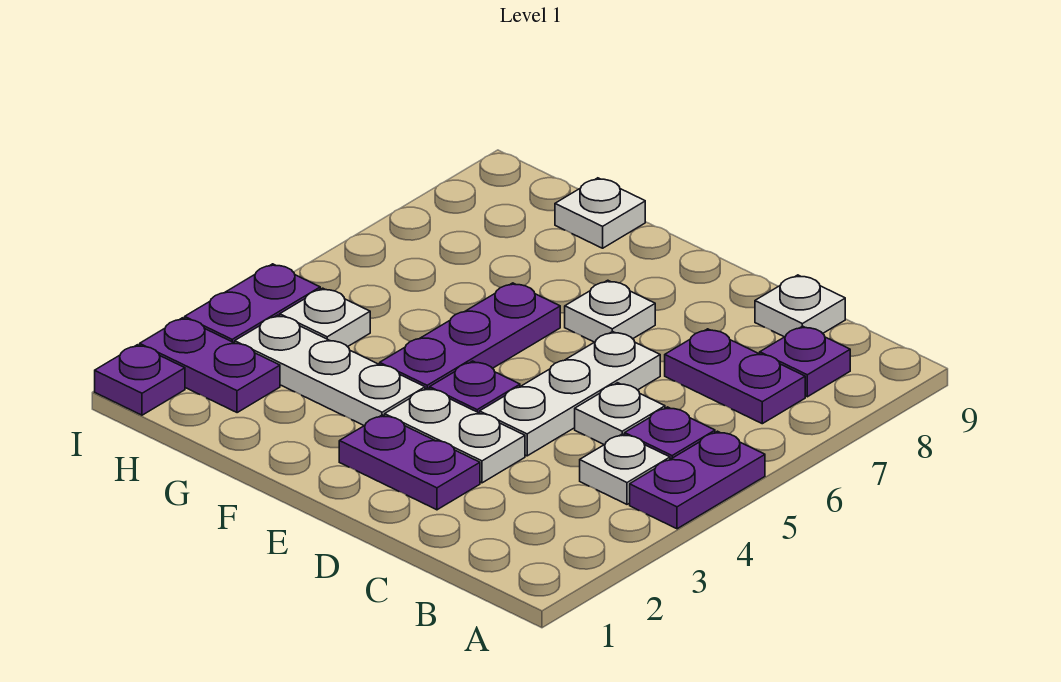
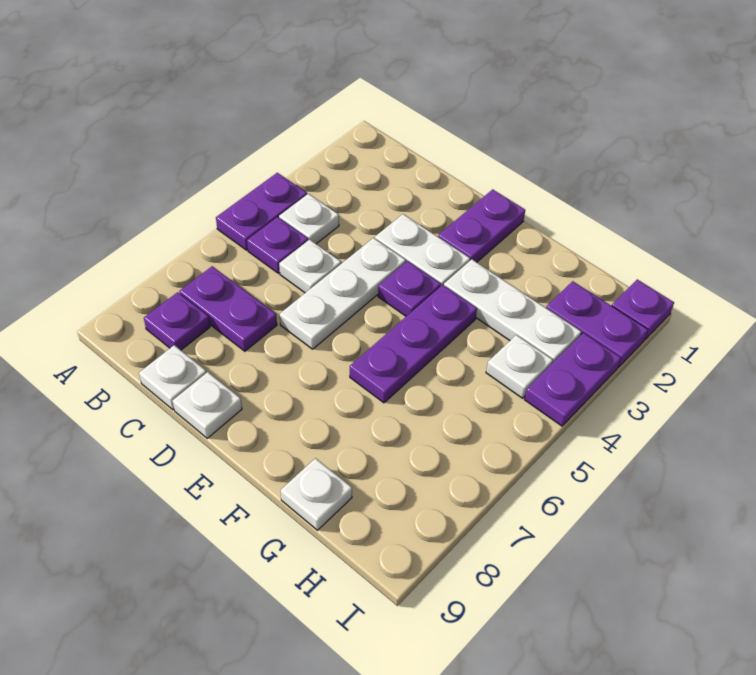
purple 1x2 plate [339,415,480,510] -> purple 1x2 plate turned to [438,189,525,262]
white 1x1 plate [565,280,655,342] -> white 1x1 plate moved to [173,372,242,438]

